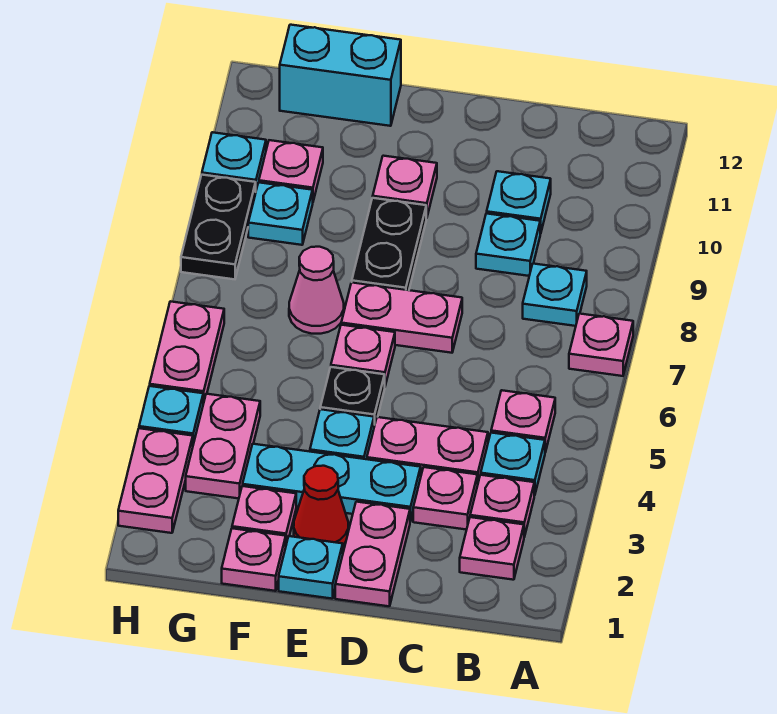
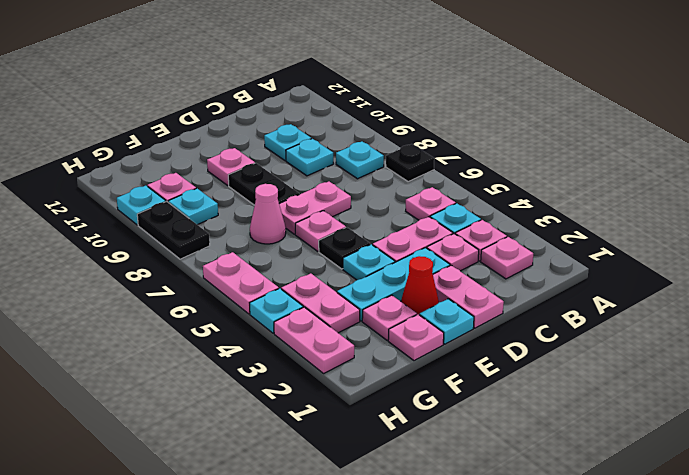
pink 1x1 plate [569,314,633,376] -> black 1x1 plate [386,144,434,182]
cyan 1x2 brick [280,25,401,126] -> none

